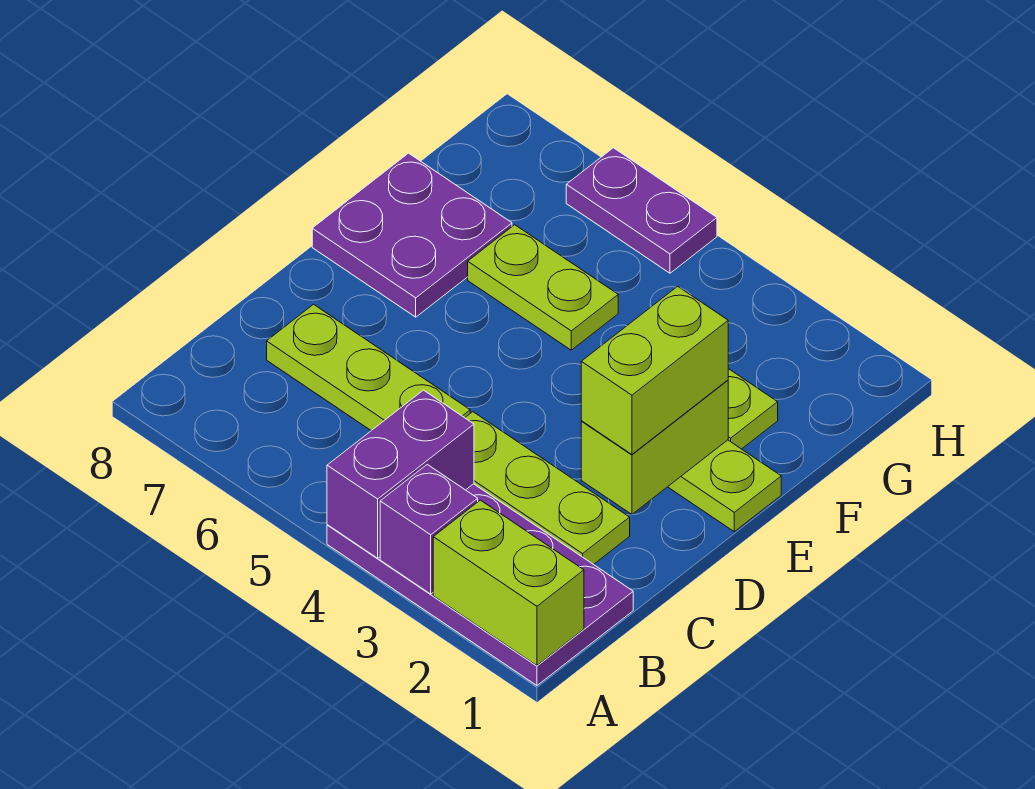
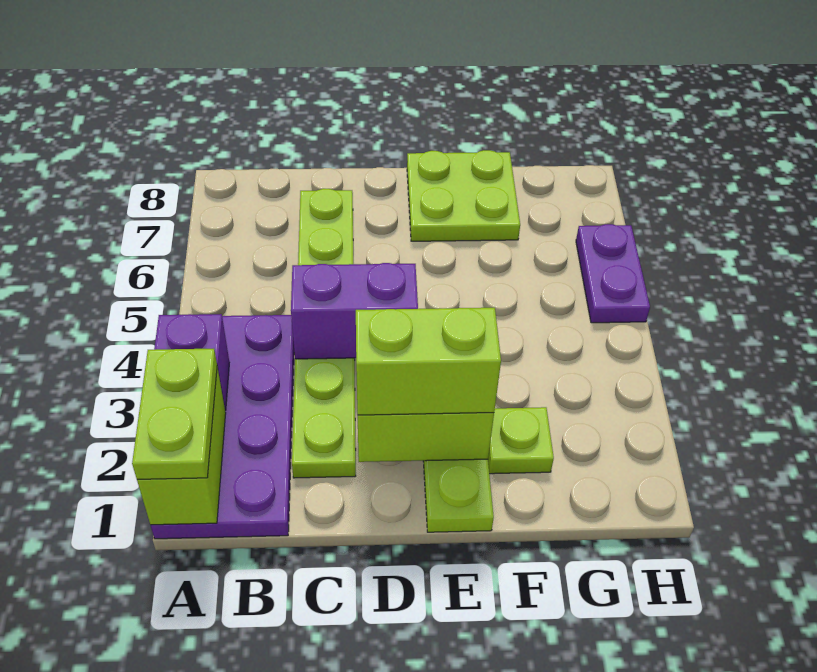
purple 1x2 brick [327,390,474,558] -> purple 1x2 brick moved to [291,263,418,359]
purple 2x2 plate [312,153,512,317] -> lime 2x2 plate [407,150,520,241]
lime 1x2 plate [468,225,618,350] -> lime 1x2 plate moved to [132,349,217,479]

